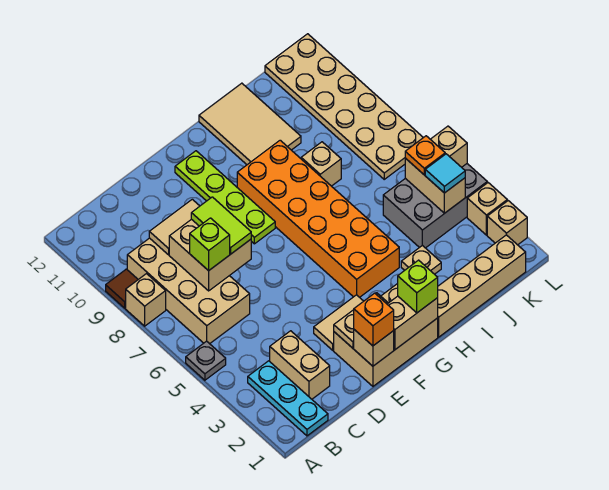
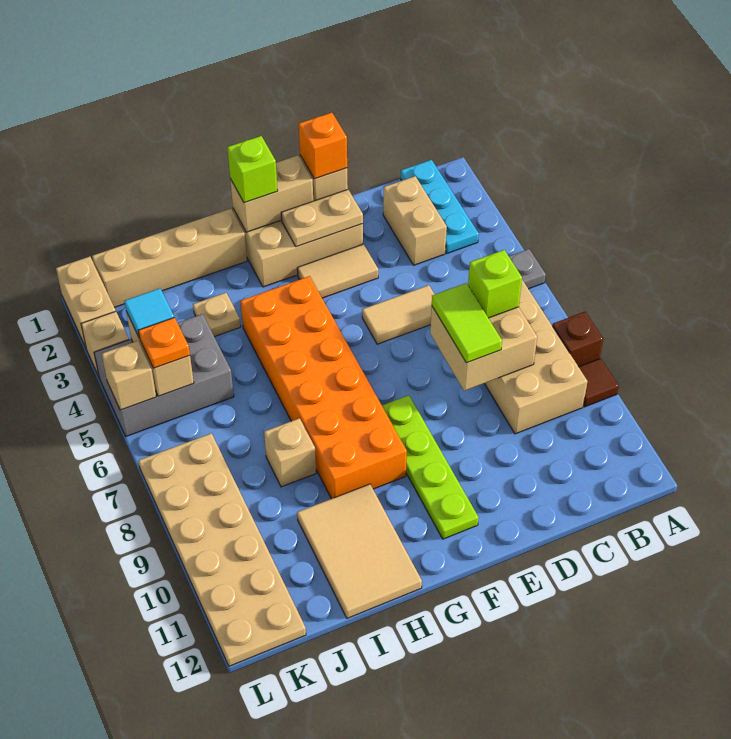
tan 1x1 brick [126,274,166,326] -> brown 1x1 brick [552,312,603,367]
tan 1x2 tile [149,199,199,255] -> tan 1x2 tile moved to [362,285,435,344]
tan 1x1 brick [487,201,527,245] -> tan 1x2 brick [56,257,116,348]

